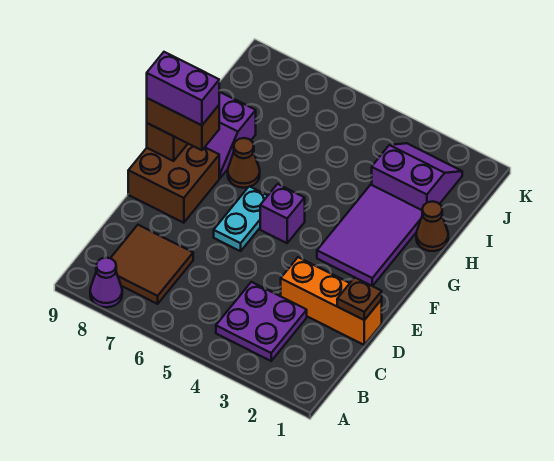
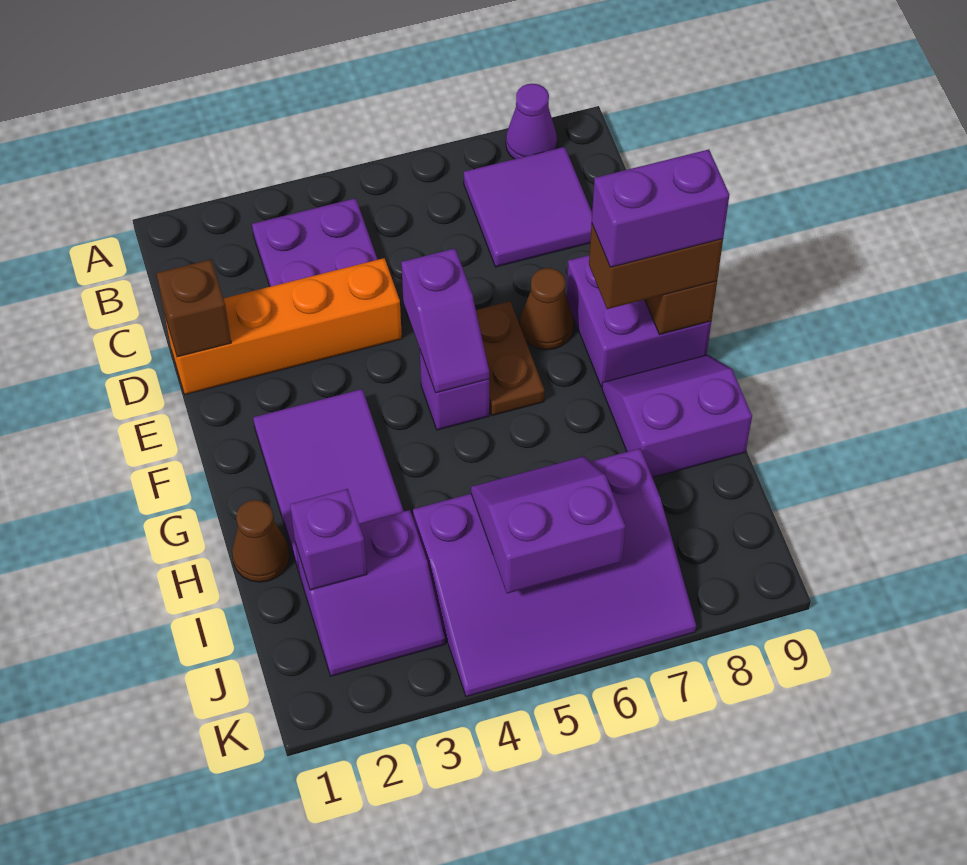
brown 2x2 tile [110,225,193,304] -> purple 2x2 tile [464,147,592,267]
orange 1x3 brick [281,257,382,345] -> orange 1x4 brick [165,258,402,394]
brown 1x1 plate [337,278,382,320] -> brown 1x1 brick [156,259,231,357]
none -> purple 1x2 slope [401,248,489,393]
cyan 1x2 plate [214,186,268,251] -> brown 1x2 plate [476,301,545,416]
brown 2x2 brick [128,144,219,223] -> purple 2x2 brick [566,255,711,387]
brown 1x1 cone [228,138,260,188] -> brown 1x1 cone moved to [520,268,574,350]
none -> purple 1x1 brick [290,489,367,590]
none -> purple 3x4 slope [413,448,696,697]
none -> purple 2x2 slope [471,456,625,594]

